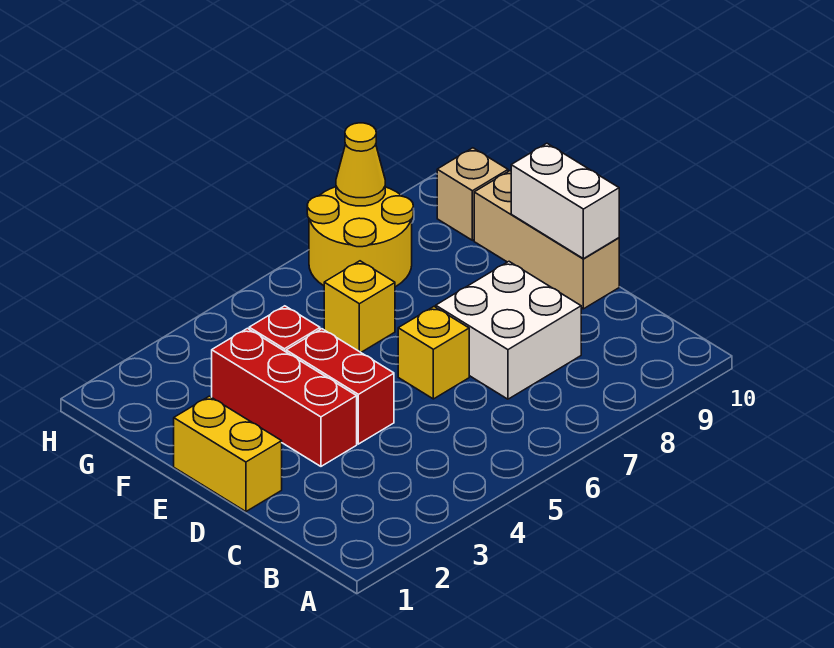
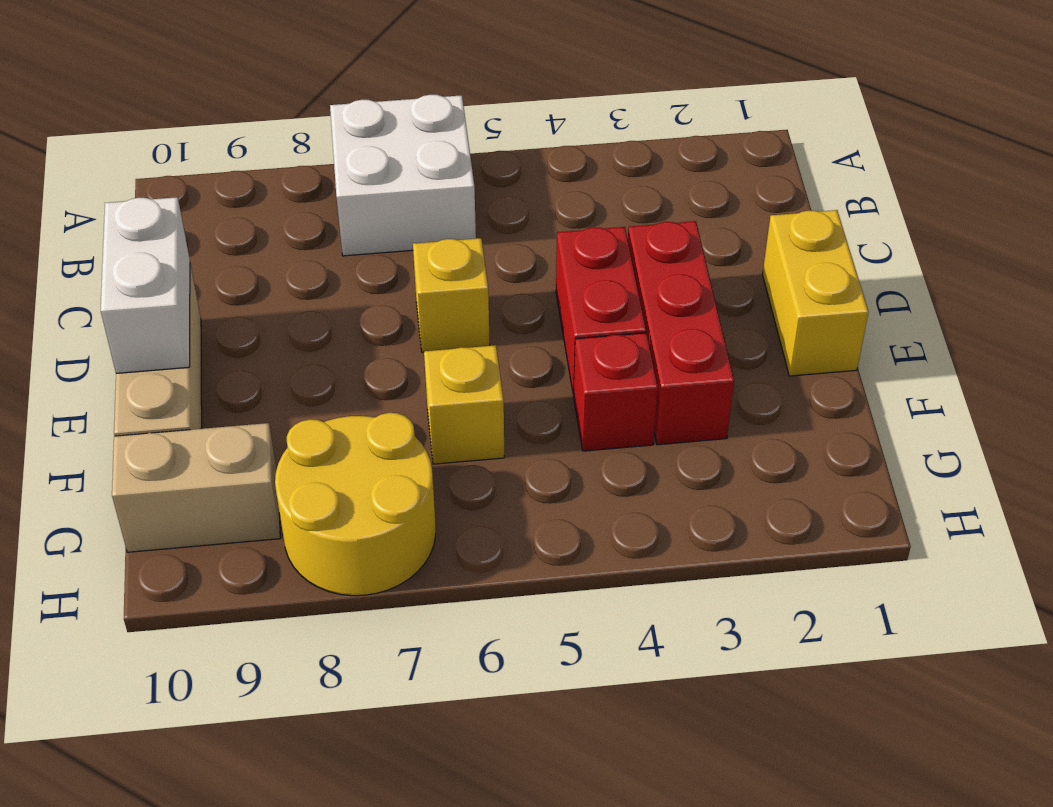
white 2x2 brick [436,262,581,399] -> white 2x2 brick moved to [330,95,476,256]
tan 1x1 brick [437,148,508,240] -> tan 1x2 brick [112,423,280,552]
yellow 1x1 cone [336,123,385,206] -> none

